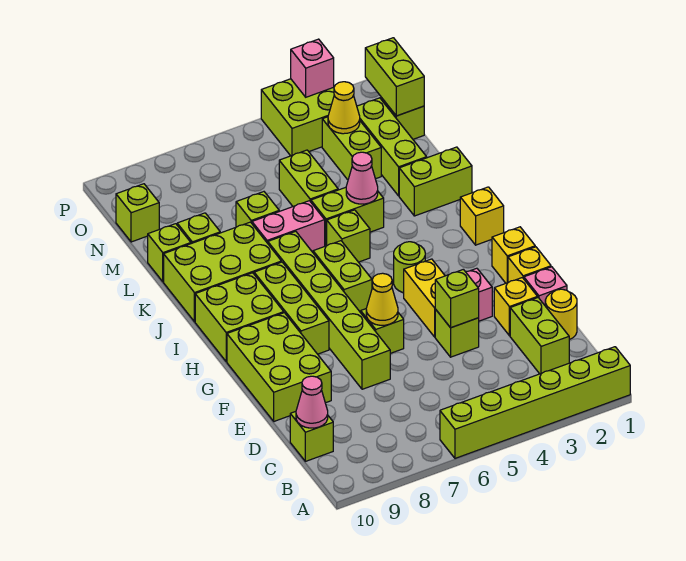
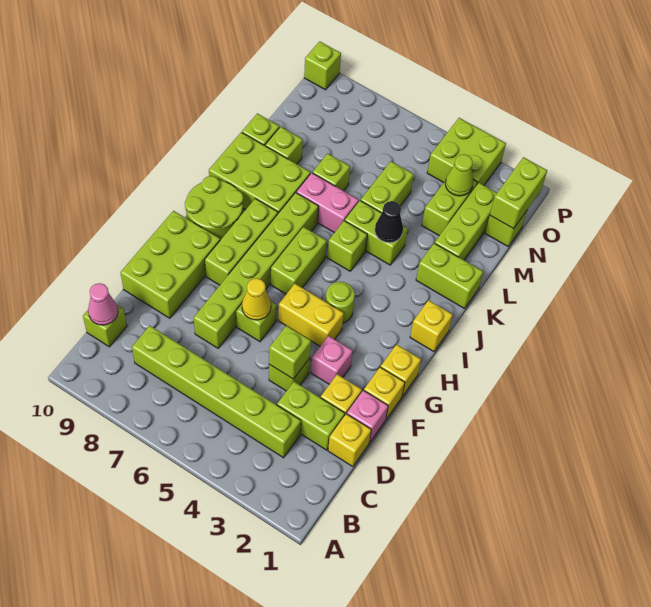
lime 1x6 brick [440,347,630,458] -> lime 1x6 brick moved to [132,326,301,458]
lime 1x2 brick [510,298,569,374] -> lime 1x2 brick turned to [277,382,345,450]
yellow 1x1 round brick [545,289,577,340] -> yellow 1x1 brick [328,414,371,467]
yellow 1x2 brick [404,259,445,337] -> yellow 1x2 brick turned to [278,284,344,346]
lime 2x2 brick [195,273,284,362] -> lime 2x2 round brick [185,176,243,240]
pink 1x1 cone [346,152,378,204] -> black 1x1 cone [375,201,403,243]
yellow 1x1 cone [328,82,360,134] -> lime 1x1 cone [445,154,473,196]
lime 1x1 brick [116,184,159,242] -> lime 1x1 brick moved to [304,41,341,90]
pink 1x1 brick [291,39,334,97] -> none

